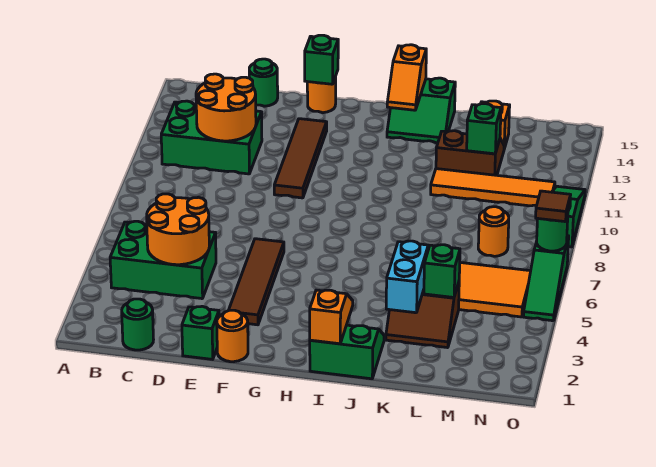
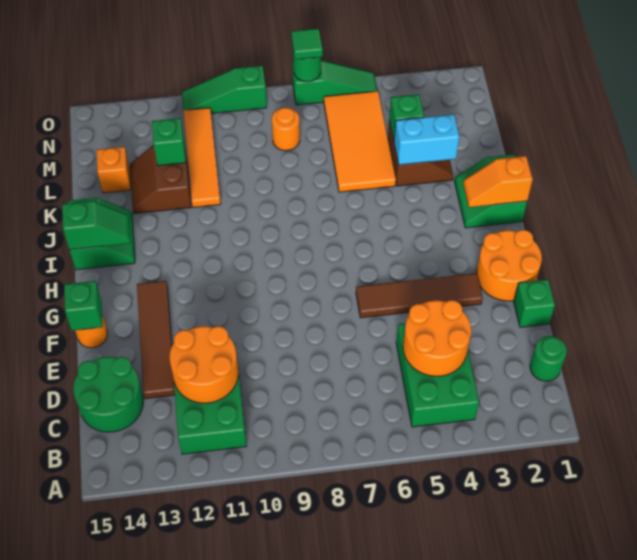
green 1x1 round brick [249,59,278,106] -> green 2x2 round brick [73,357,143,432]
orange 1x1 round brick [217,310,248,362] -> orange 2x2 round brick [477,230,542,301]
brown 1x4 tile [274,119,327,198] -> brown 1x4 tile turned to [137,281,175,399]
orange 1x2 slope [387,45,426,110] -> green 1x2 slope [62,201,130,250]
brown 1x1 tile [536,191,570,222] -> green 1x1 tile [291,29,323,60]

